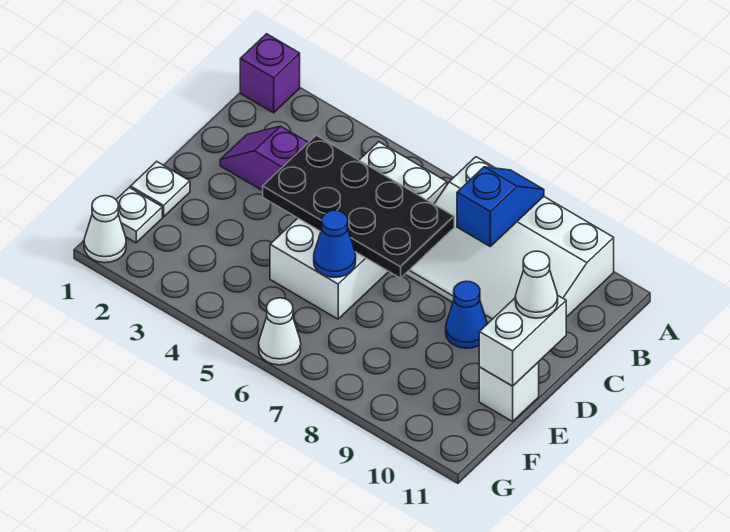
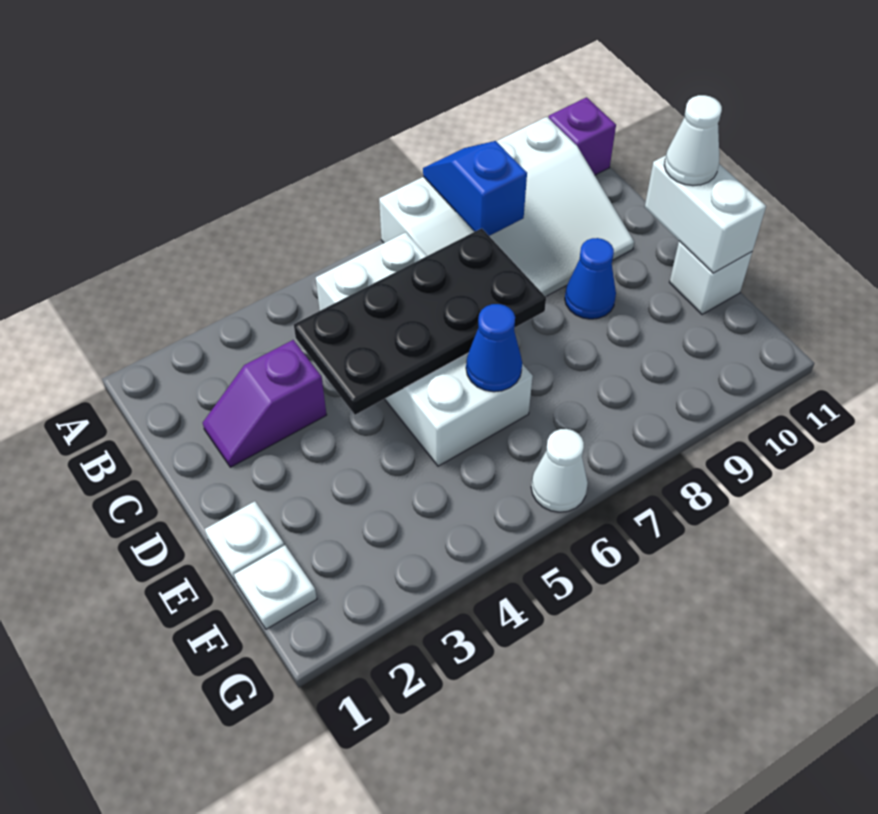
purple 1x1 brick [240,34,300,113] -> purple 1x1 brick moved to [549,97,616,175]
white 1x1 cone [84,196,126,263] -> none

